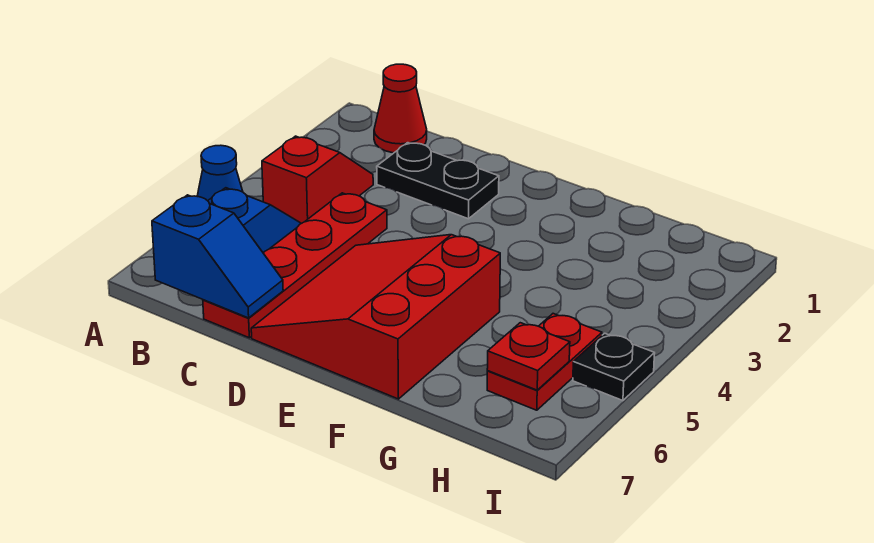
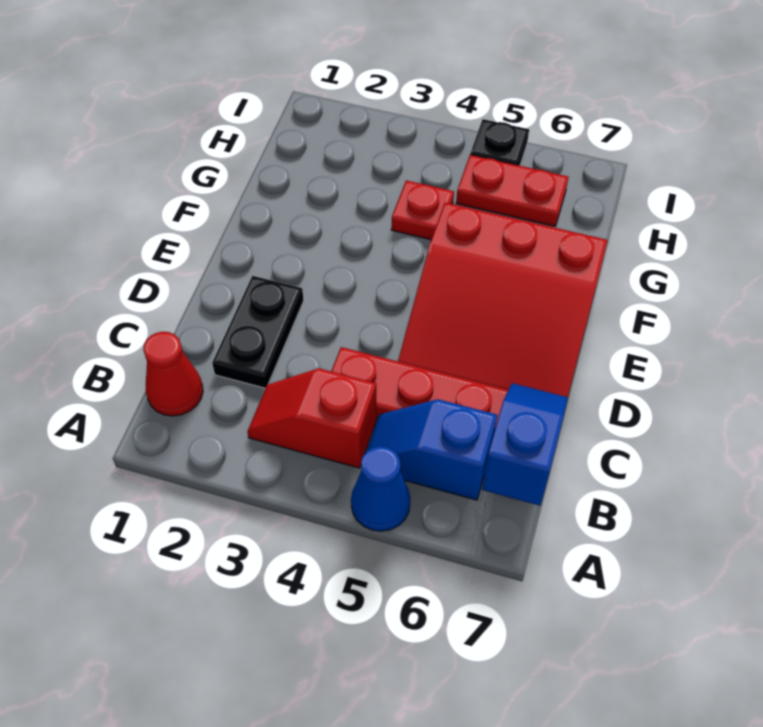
red 1x1 plate [487,323,570,390] -> red 1x1 plate moved to [391,180,454,240]

